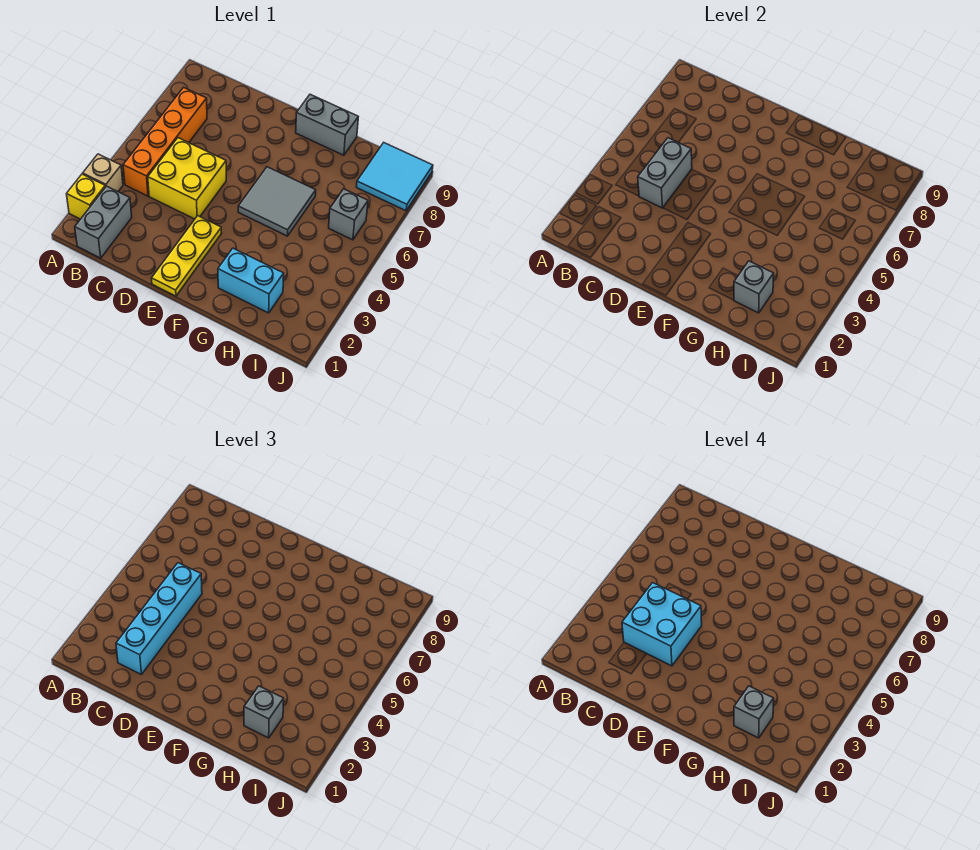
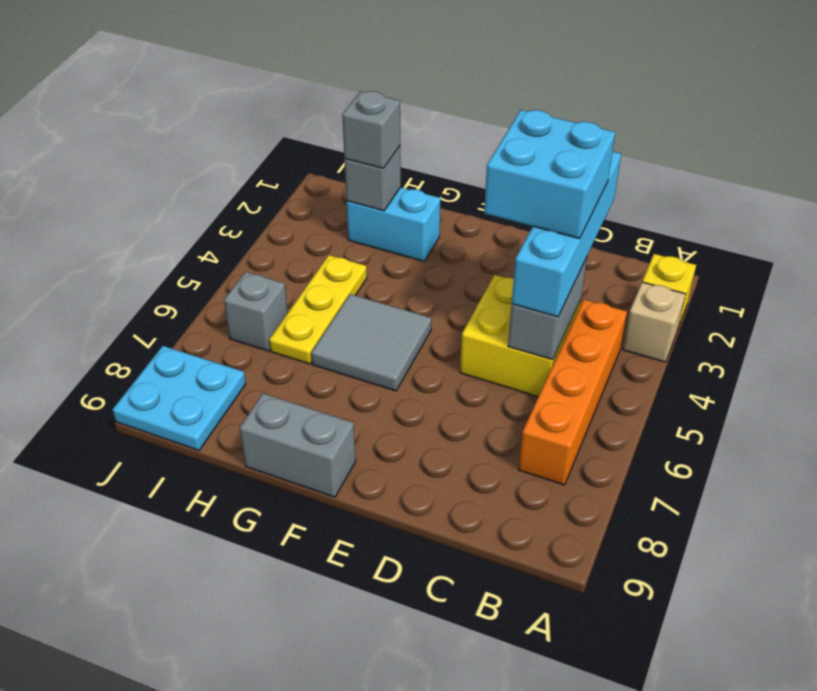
grey 1x2 brick [75,186,132,258] -> none
yellow 1x3 plate [152,216,222,296] -> yellow 1x3 plate moved to [269,255,367,364]
grey 1x1 brick [734,686,774,738] -> none
cyan 2x2 tile [357,143,433,211] -> cyan 2x2 plate [113,346,246,450]

